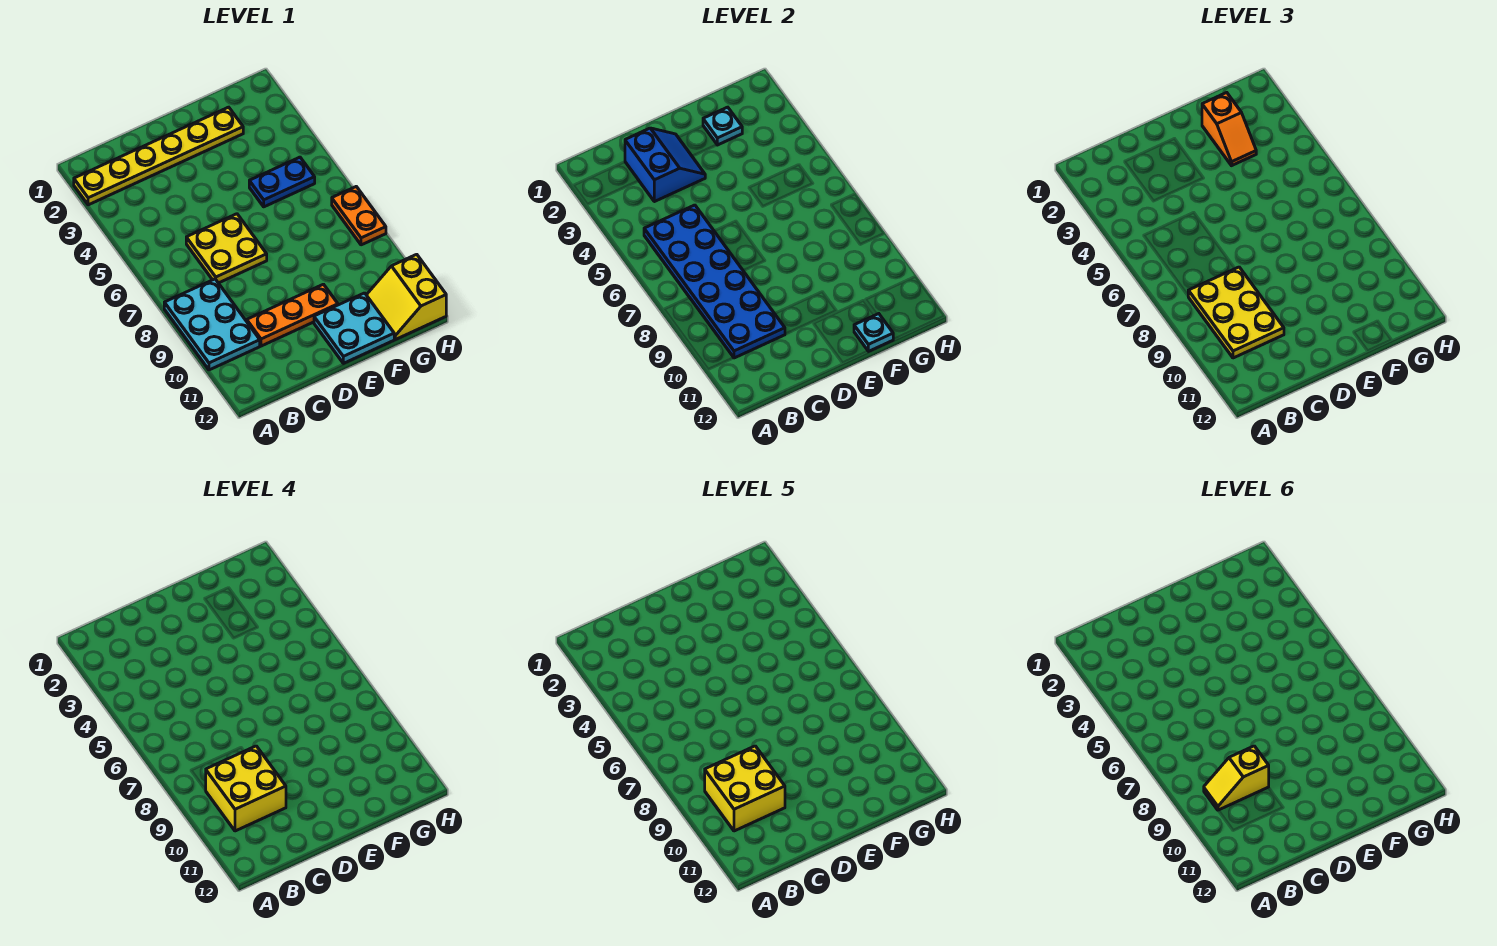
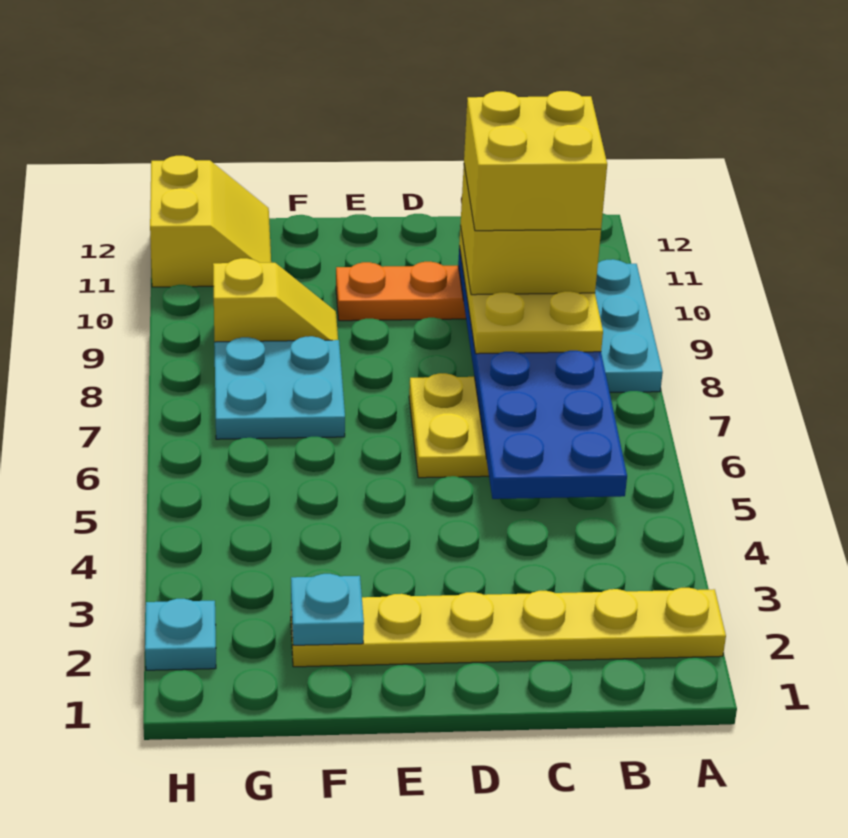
yellow 1x2 slope [1204,746,1269,810] -> yellow 1x2 slope moved to [213,258,338,342]
blue 2x2 slope [625,128,705,202] -> none
cyan 2x2 plate [314,293,394,363] -> cyan 2x2 plate moved to [214,336,345,439]
orange 1x2 slope [1202,93,1256,166] -> none
blue 1x2 plate [249,157,315,207] -> none
cyan 1x1 plate [854,314,893,351] -> cyan 1x1 plate moved to [145,599,216,670]
orange 1x2 plate [332,187,386,245] -> none

